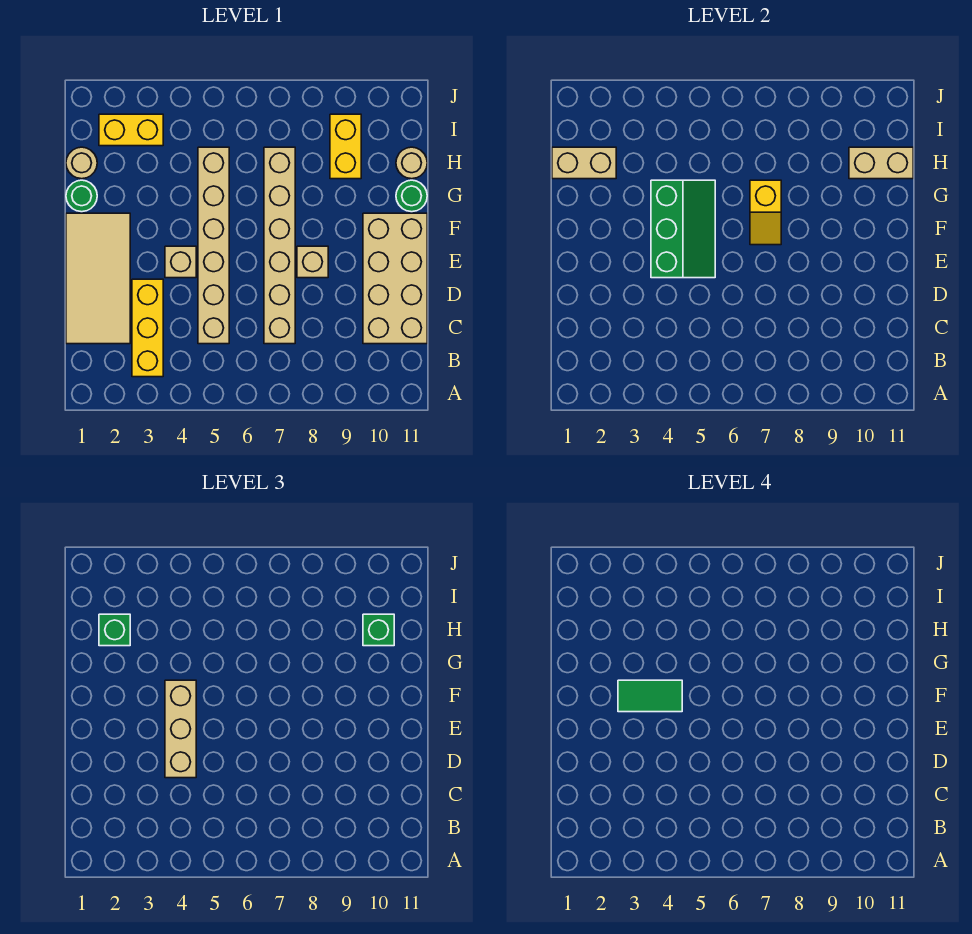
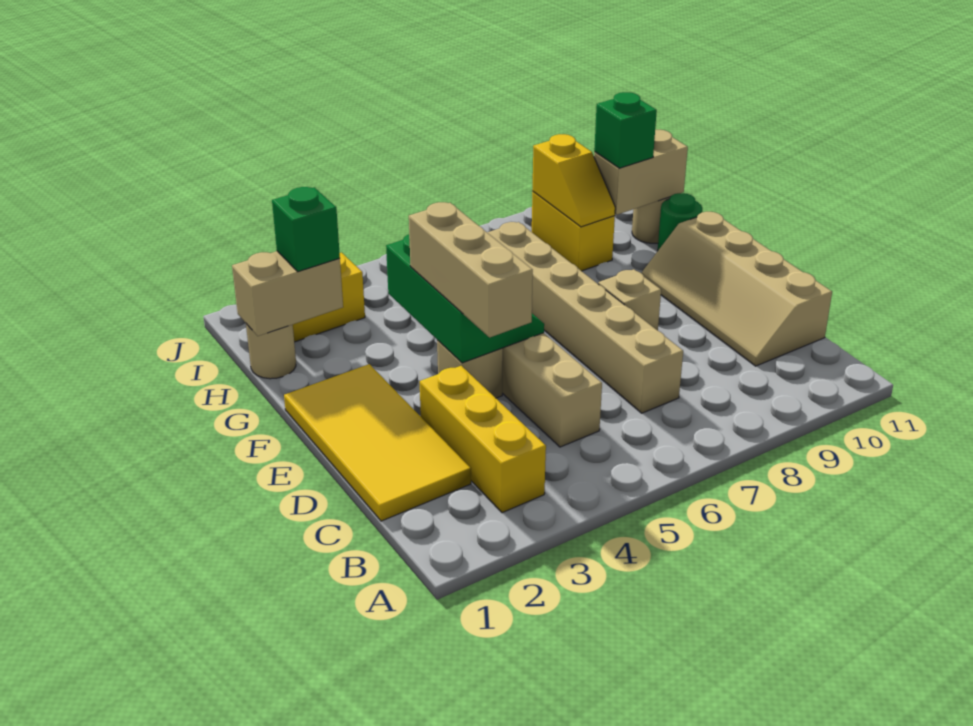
tan 2x4 tile [66,213,130,344] -> yellow 2x4 tile [284,364,471,521]
tan 2x4 brick [363,213,427,344] -> tan 2x4 slope [642,212,832,366]
green 1x2 tile [618,680,682,712] -> none
yellow 1x2 slope [750,180,781,245] -> yellow 1x2 slope moved to [532,134,615,227]
green 1x1 round brick [66,180,97,212] -> none

